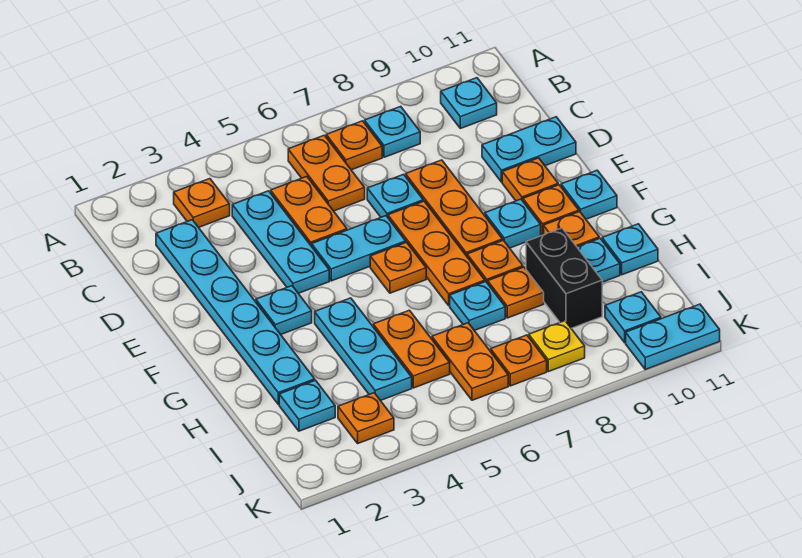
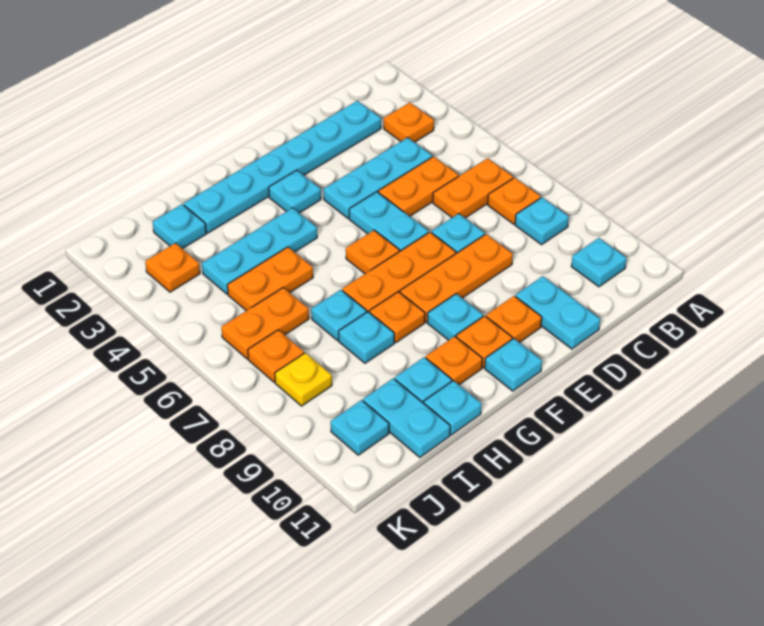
orange 1x1 plate [488,267,544,318] -> cyan 1x1 plate [339,312,394,363]
black 1x2 brick [526,228,602,328] -> none
cyan 1x2 plate [626,304,720,369] -> cyan 1x2 plate moved to [363,379,450,457]

